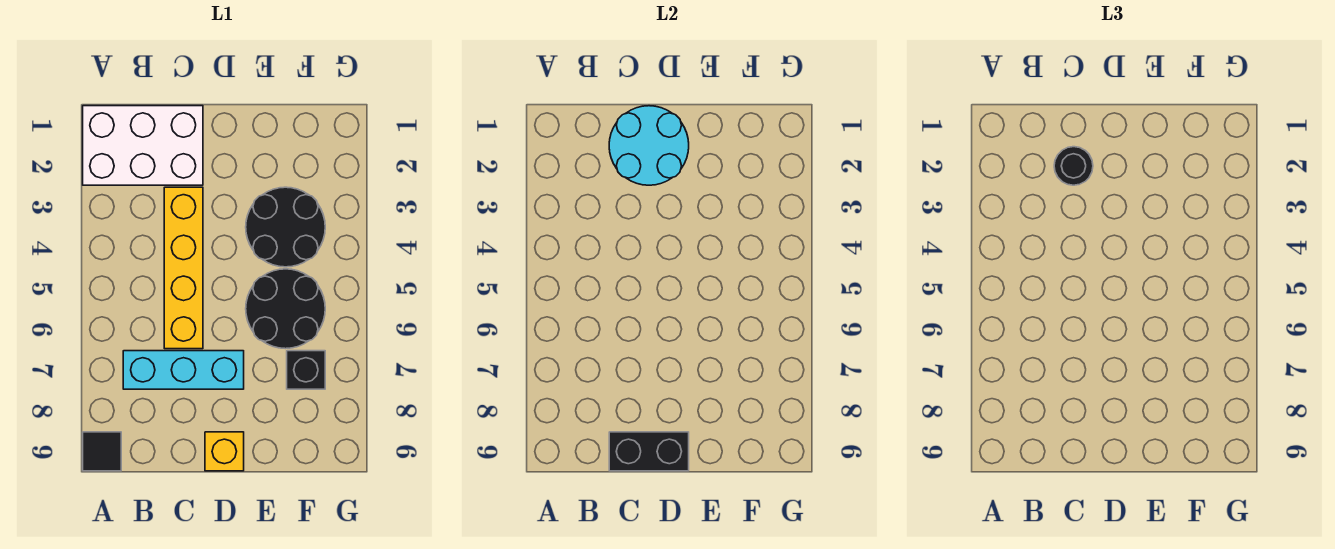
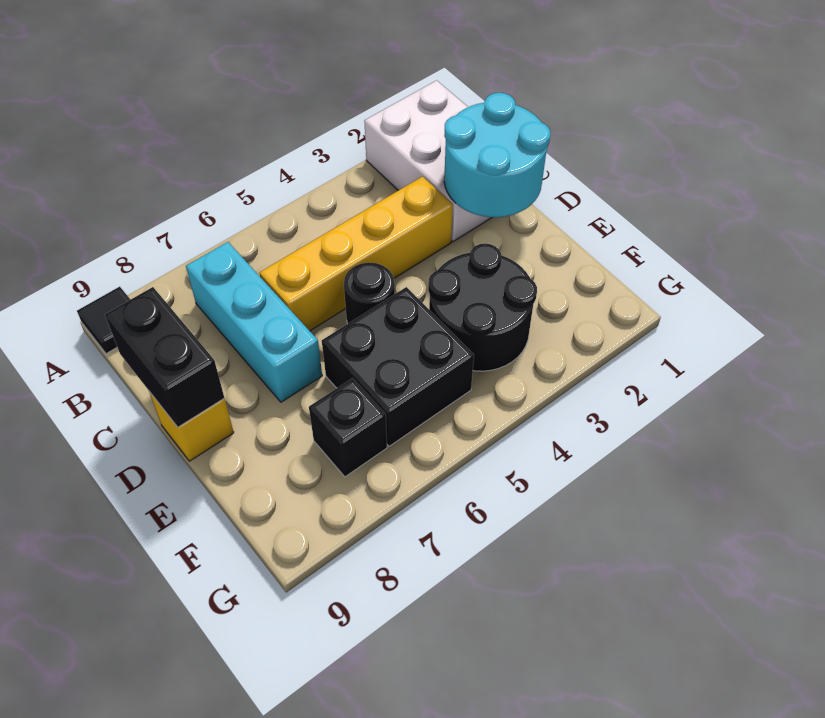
black 1x1 round brick [1054,147,1093,185] -> black 1x1 round brick moved to [344,262,395,324]
black 2x2 round brick [246,269,325,349] -> black 2x2 brick [322,287,474,446]

